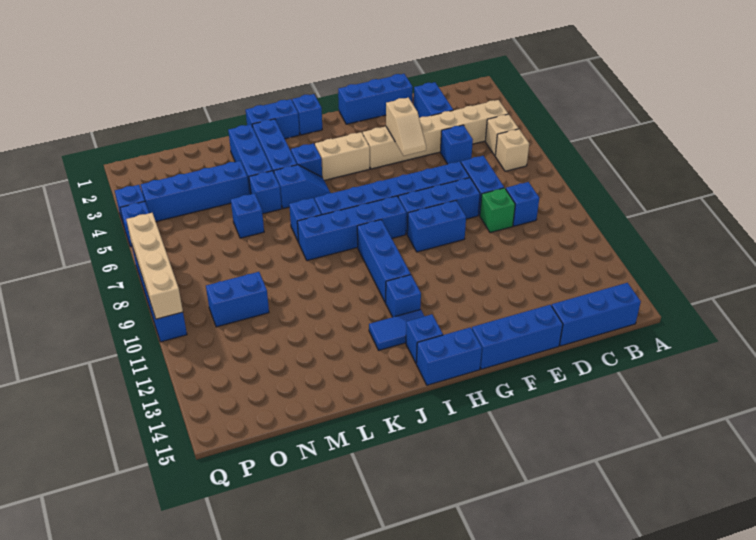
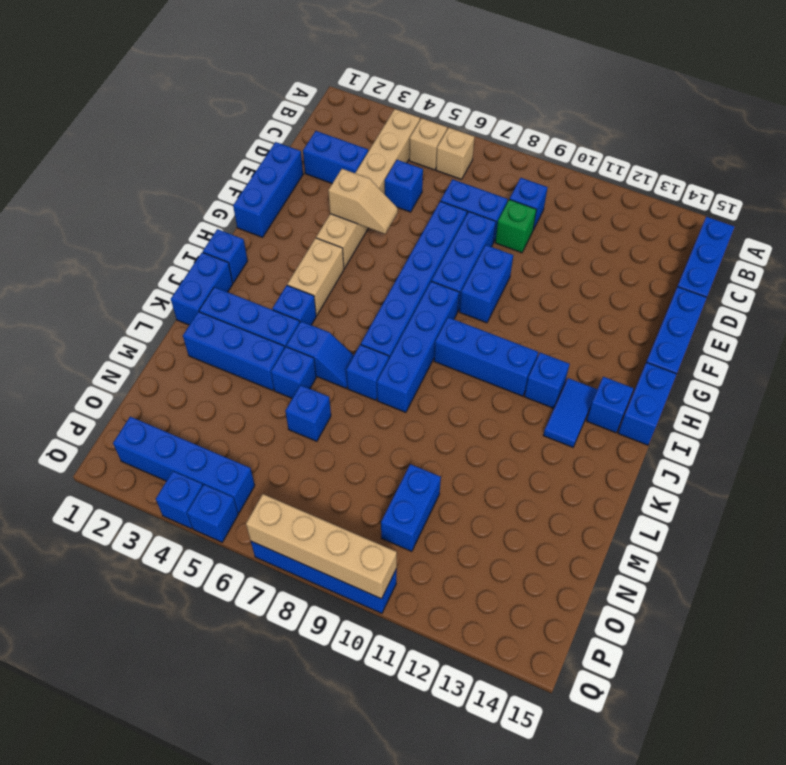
blue 1x2 slope [274,165,330,209] -> blue 1x2 slope turned to [286,321,354,388]
blue 1x4 brick [141,161,249,222] -> blue 1x4 brick turned to [113,417,255,513]

